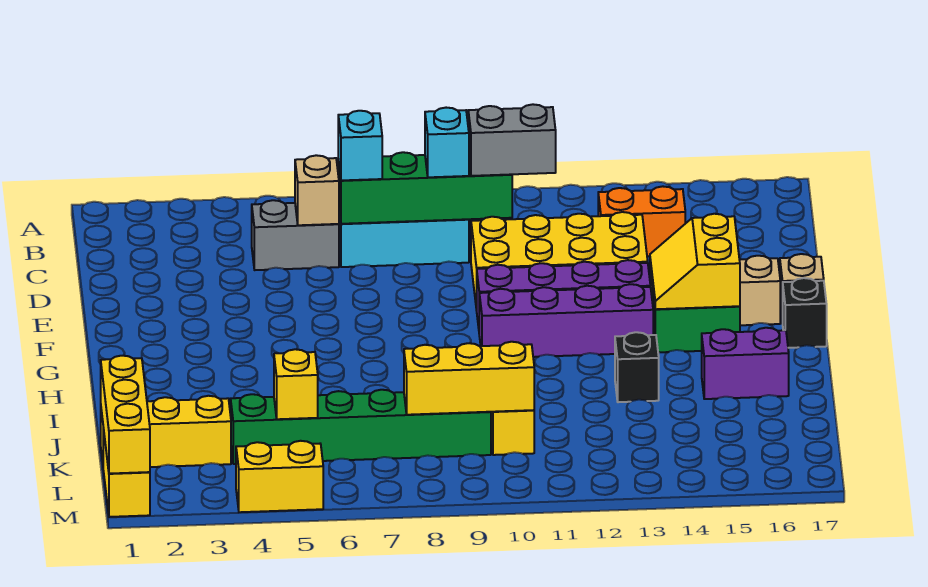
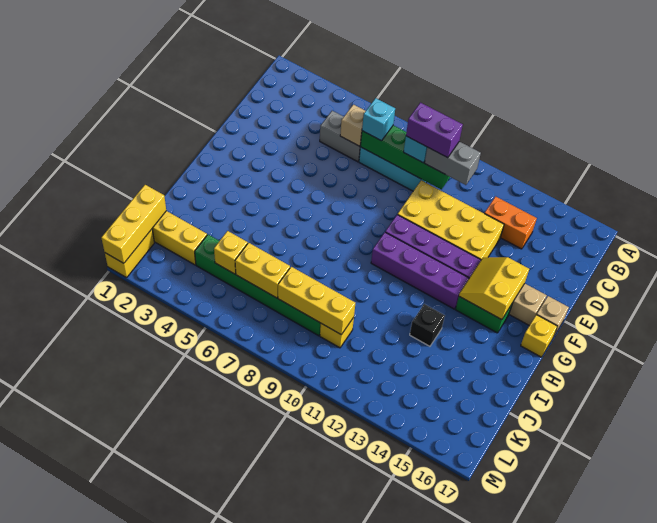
black 1x1 brick [783,278,827,348] -> yellow 1x1 brick [521,315,558,357]
purple 1x2 brick [702,328,789,399] -> purple 1x2 brick moved to [406,103,463,158]
yellow 1x2 brick [236,441,323,512] -> yellow 1x2 brick moved to [235,243,290,298]

